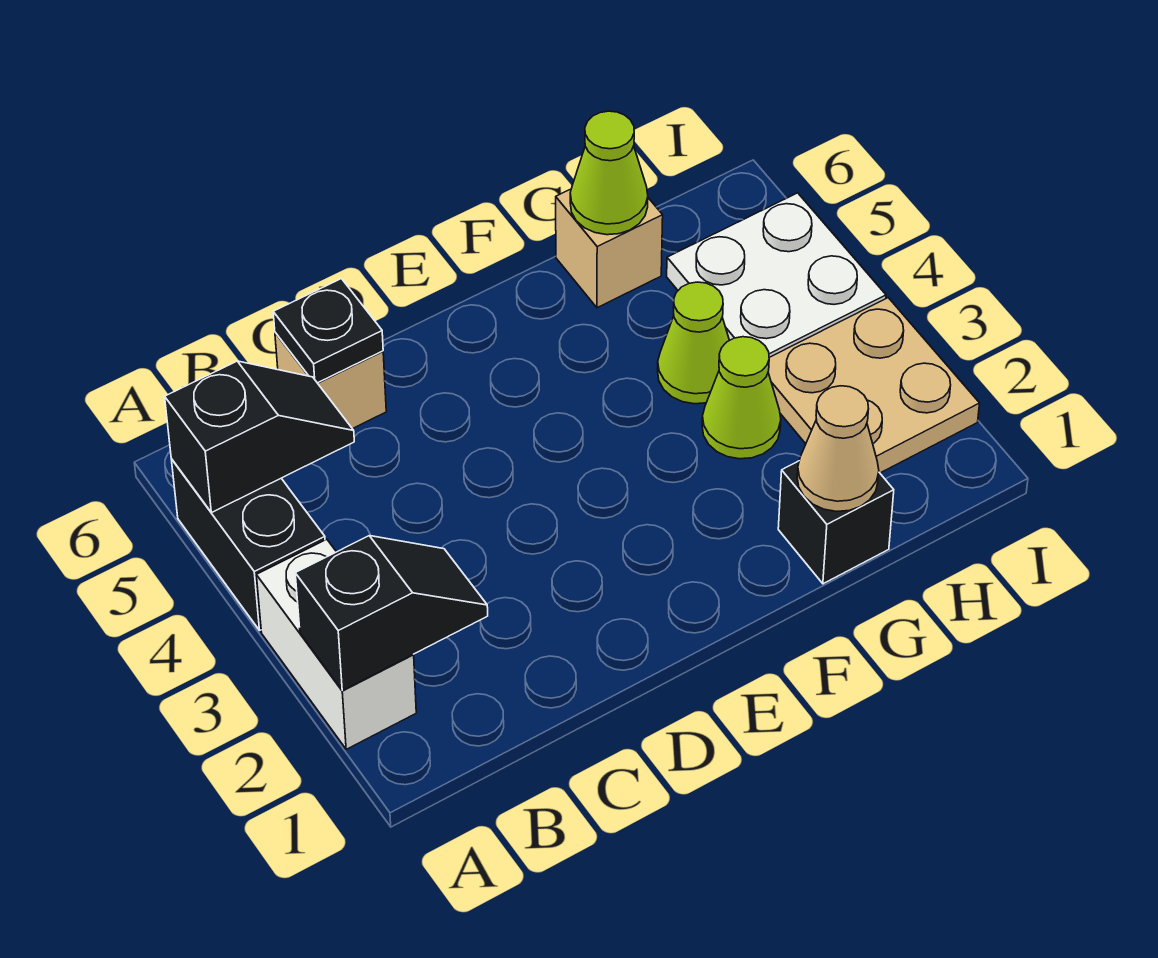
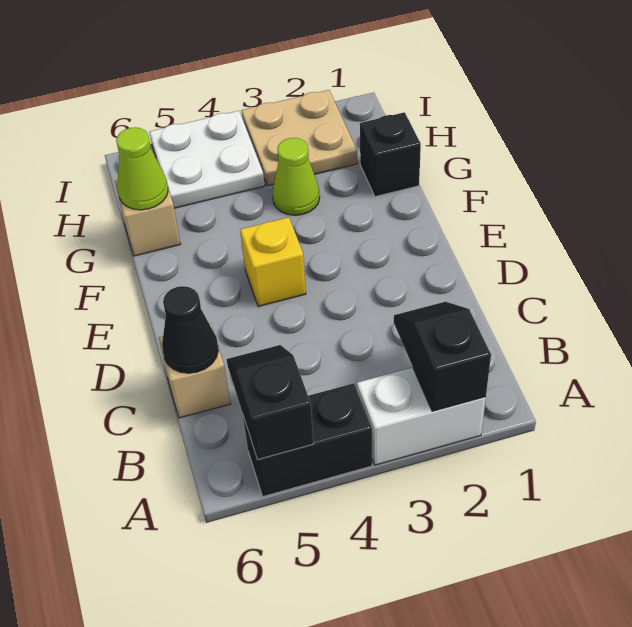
black 1x1 plate [273,279,383,383] -> black 1x1 cone [162,286,218,373]
none -> yellow 1x1 brick [240,217,306,306]
tan 1x1 cone [797,386,879,511] -> none
lime 1x1 cone [658,282,729,404] -> none

